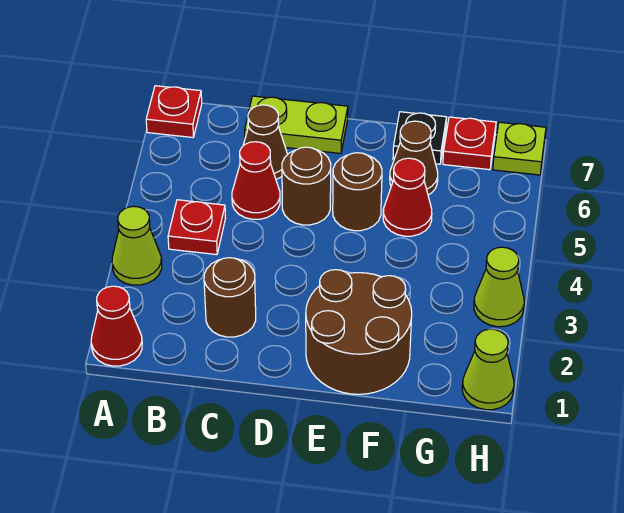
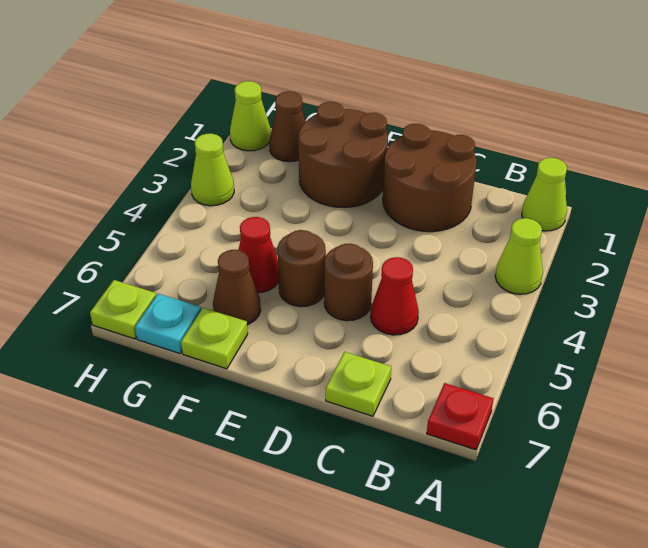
red 1x1 cone [91,286,142,366] -> lime 1x1 cone [522,158,567,231]
red 1x1 plate [168,200,225,255] -> none
brown 1x1 round brick [204,258,256,337] -> brown 2x2 round brick [383,124,476,232]
brown 1x1 cone [243,105,288,180] -> brown 1x1 cone moved to [269,91,305,162]
lime 1x2 plate [245,96,348,153] -> lime 1x1 plate [326,352,391,416]
black 1x1 plate [393,112,447,164] -> lime 1x1 plate [181,308,248,369]
red 1x1 plate [443,117,496,170] -> cyan 1x1 plate [135,294,201,354]

